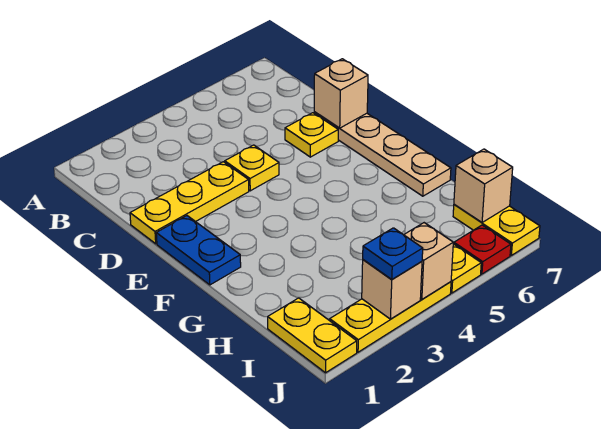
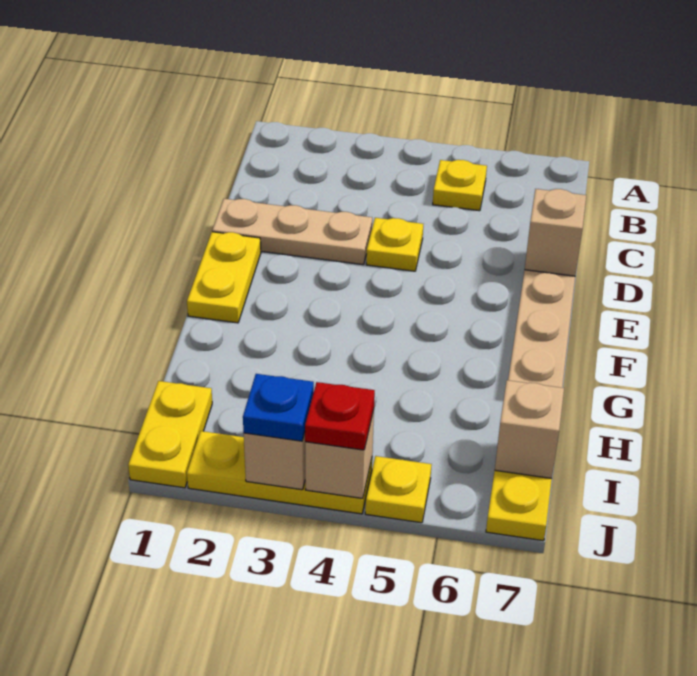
yellow 1x3 plate [130,162,249,244] -> tan 1x3 plate [212,199,372,265]
yellow 1x1 plate [285,113,338,157] -> yellow 1x1 plate moved to [433,160,487,211]
blue 1x2 plate [156,216,241,285] -> yellow 1x2 plate [187,232,261,323]
red 1x1 plate [454,225,511,274] -> red 1x1 plate moved to [305,382,375,450]

